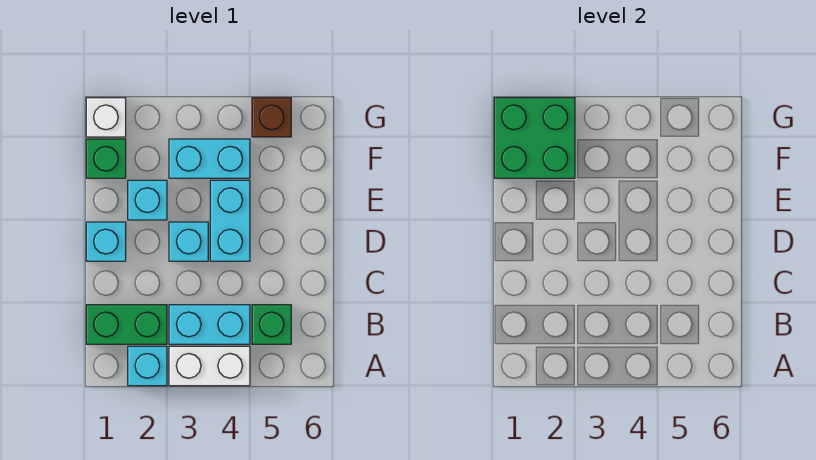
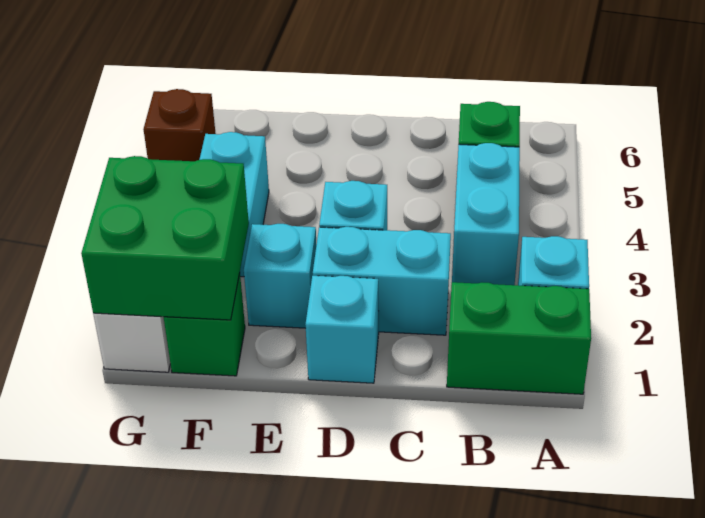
white 1x2 brick [169,346,250,386] -> none
green 1x2 brick [86,305,167,344] -> green 1x2 brick turned to [447,282,591,394]
cyan 1x2 brick [210,180,250,261] -> cyan 1x2 brick moved to [313,227,451,335]

